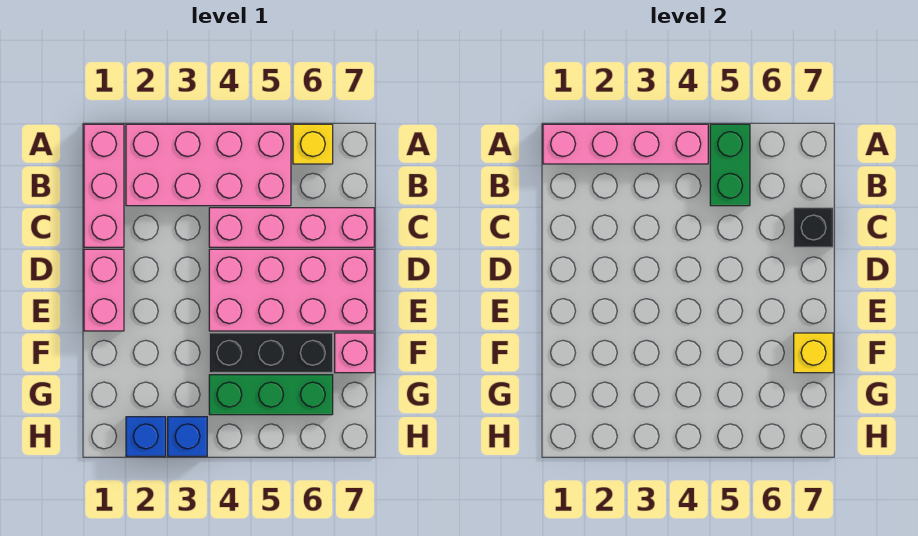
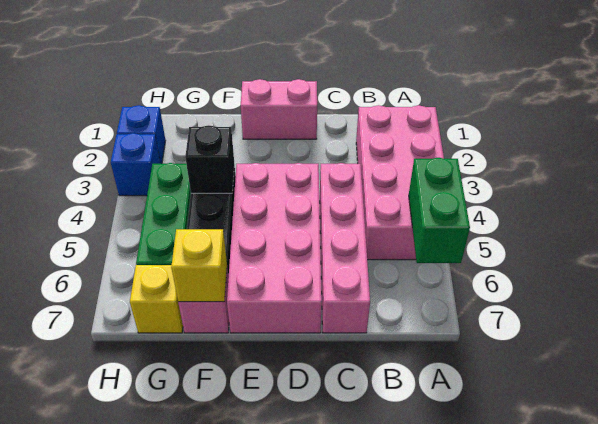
pink 1x3 brick [84,124,124,247] -> none
pink 1x4 brick [543,124,708,164] -> none
green 1x2 brick [710,124,750,206] -> green 1x2 brick turned to [409,158,470,263]
yellow 1x1 brick [293,124,333,164] -> yellow 1x1 brick moved to [130,265,183,333]
black 1x1 brick [794,208,833,247] -> black 1x1 brick moved to [185,125,234,193]

